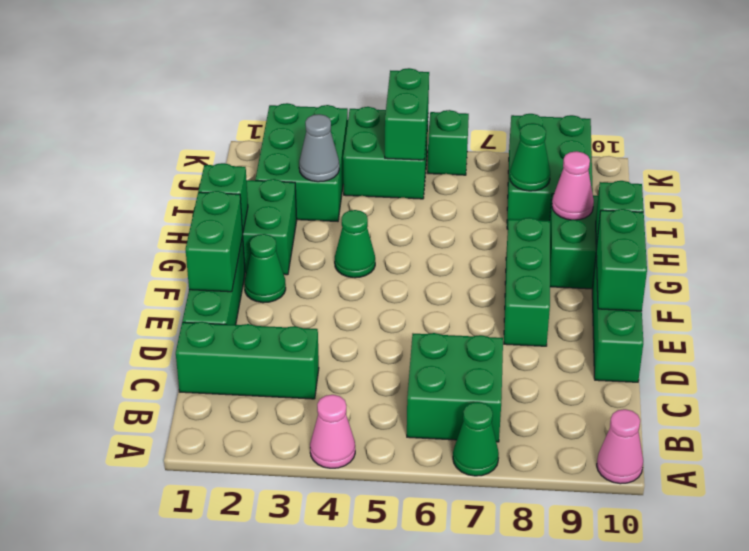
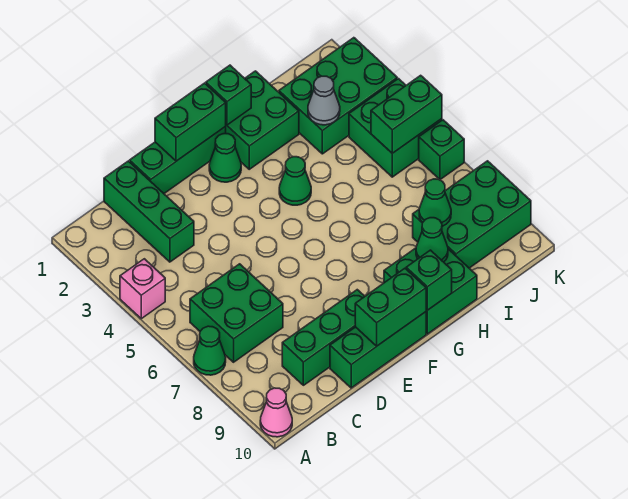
pink 1x1 cone [310,395,355,468] -> pink 1x1 brick [120,259,165,319]
green 1x3 brick [504,218,550,346] -> green 1x3 brick moved to [282,290,365,385]
pink 1x1 cone [552,151,594,220] -> green 1x1 cone [416,218,448,262]

